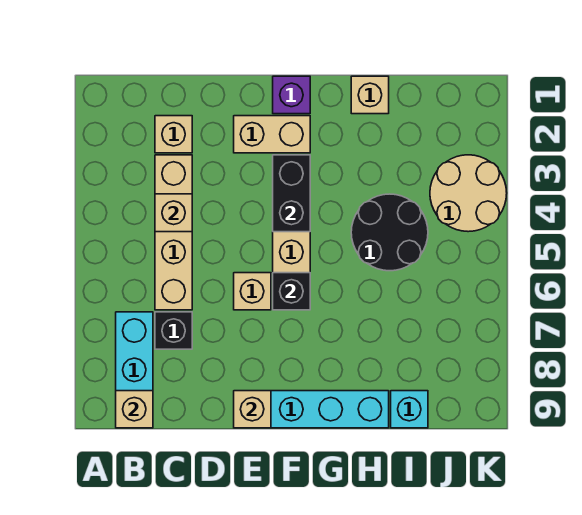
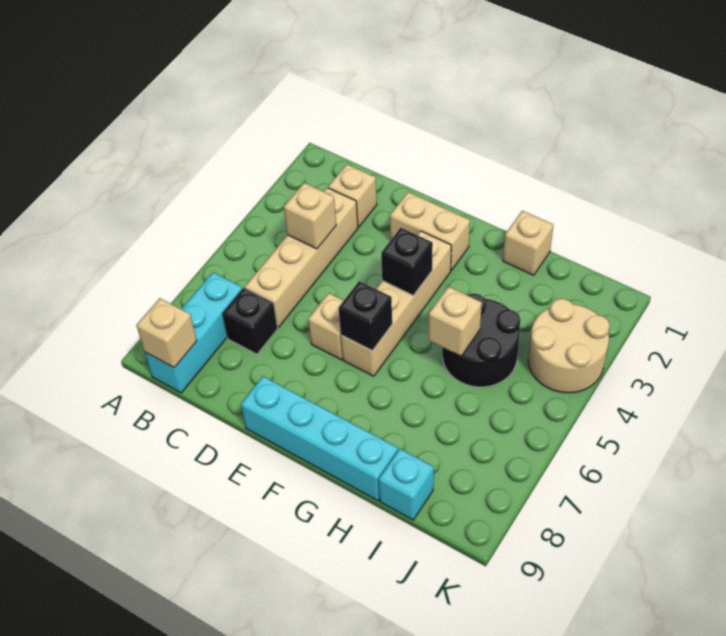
tan 1x1 brick [234,391,271,428] -> tan 1x1 brick moved to [429,287,482,356]
purple 1x1 brick [273,76,310,114] -> none
black 1x2 brick [273,155,310,232] -> black 1x1 brick [381,228,433,296]

